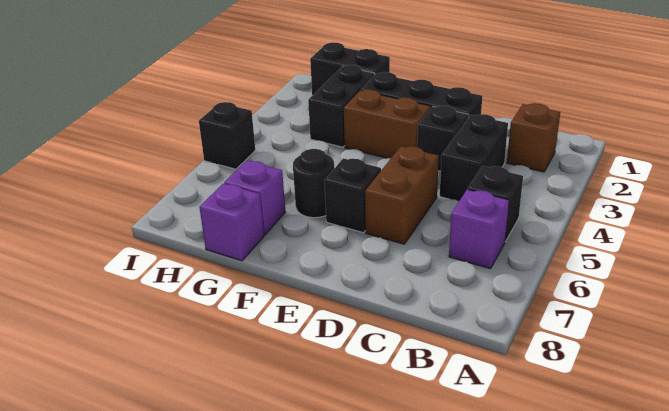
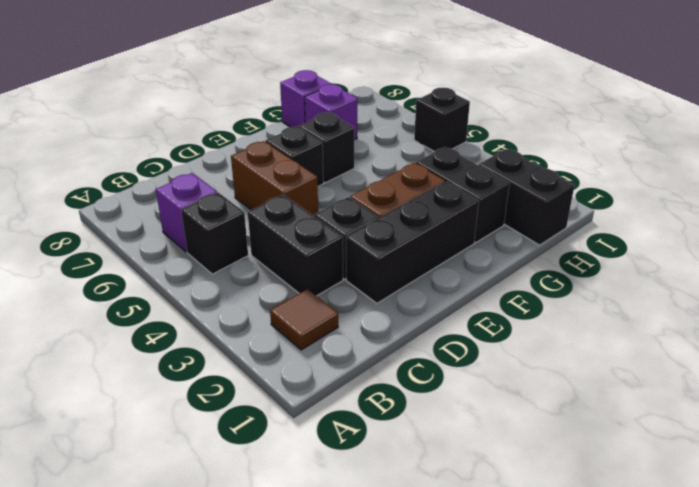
brown 1x1 brick [507,103,560,172] -> brown 1x1 tile [270,289,338,350]
black 1x1 round brick [293,149,334,218] -> black 1x1 brick [299,113,354,183]
black 1x2 brick [310,42,390,96] -> black 1x2 brick turned to [479,149,575,245]

